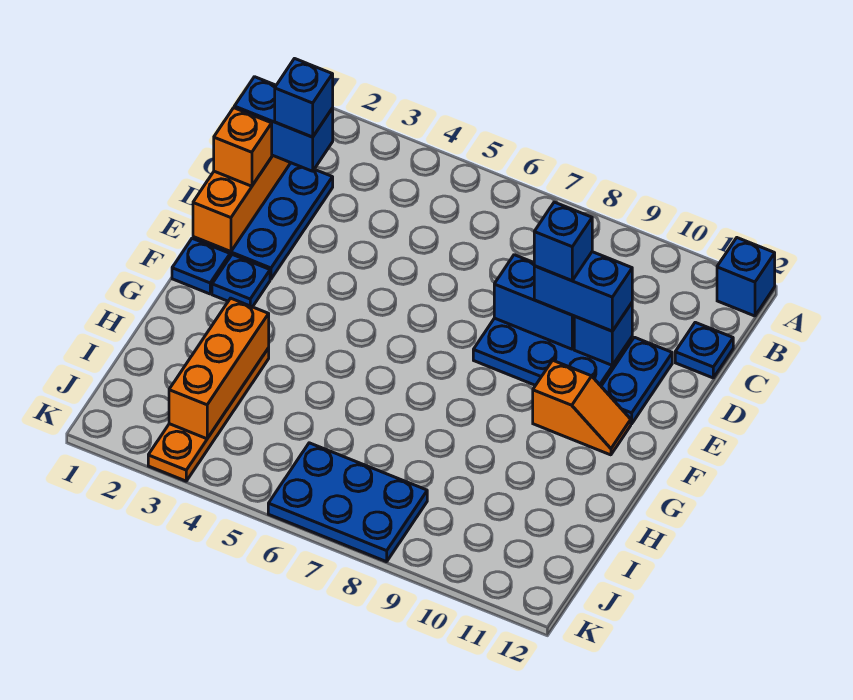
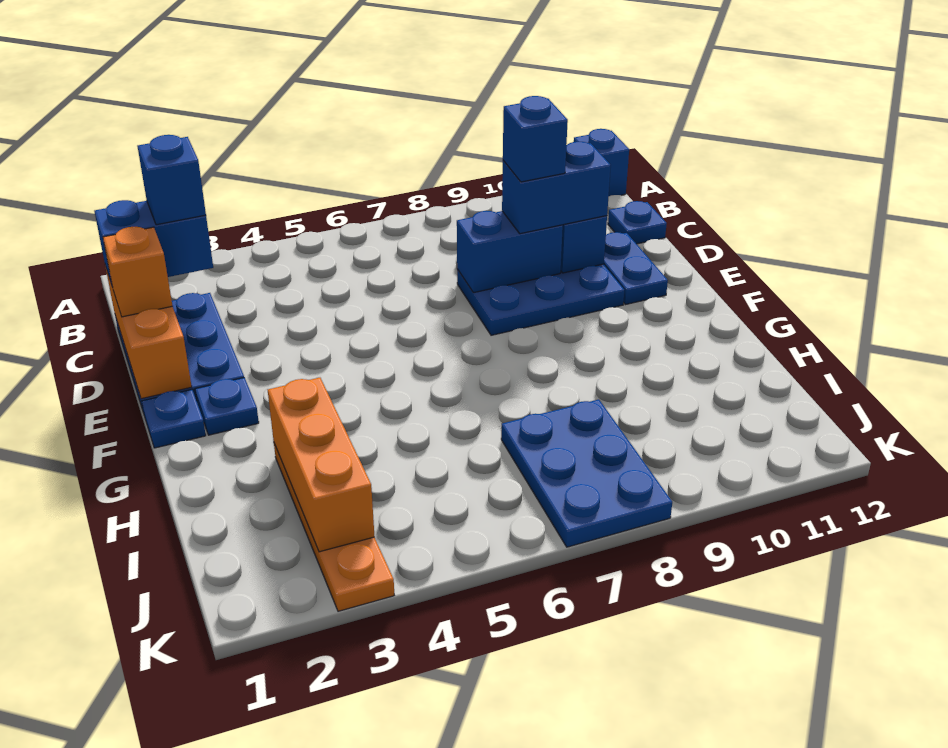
orange 1x2 slope [533,360,631,455] -> none
blue 2x3 plate [268,443,427,562] -> blue 2x3 plate turned to [501,399,672,547]

